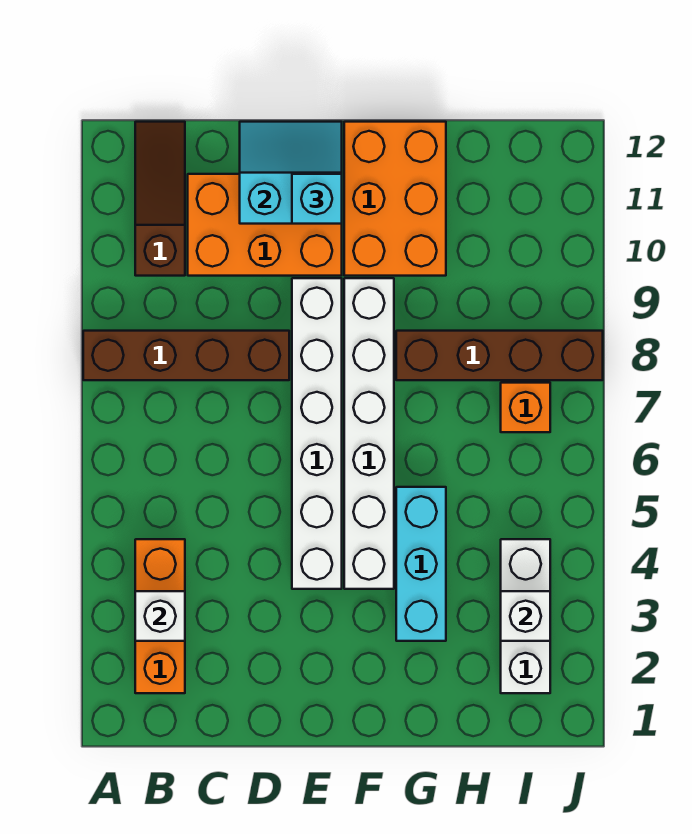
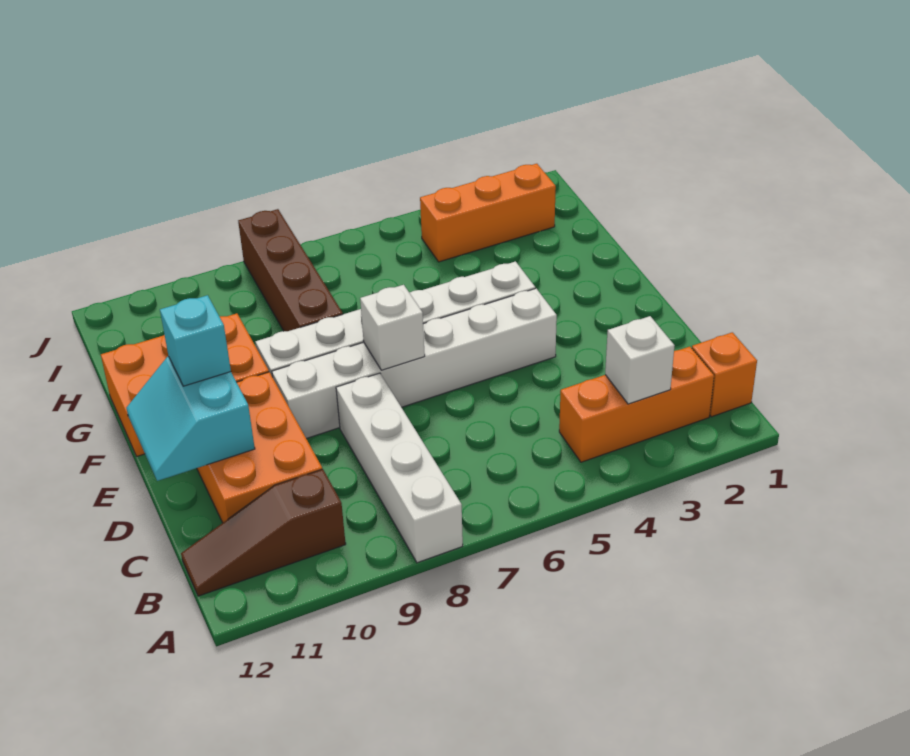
brown 1x4 brick [83,331,289,380] -> white 1x4 brick [336,373,463,563]
cyan 1x3 brick [396,487,446,641] -> none
white 1x3 brick [501,539,550,693] -> orange 1x3 brick [420,164,556,262]
white 1x1 brick [501,591,550,641] -> white 1x1 brick moved to [360,285,425,370]
orange 1x1 brick [501,383,550,432] -> orange 1x1 brick moved to [692,332,757,417]

